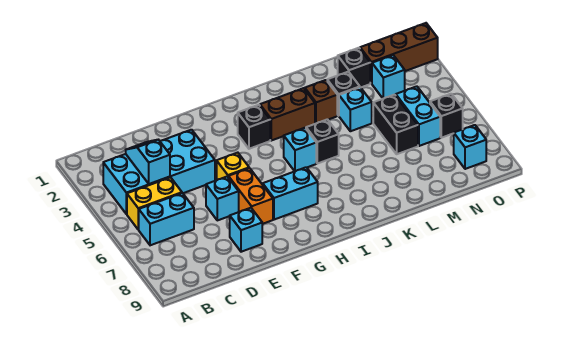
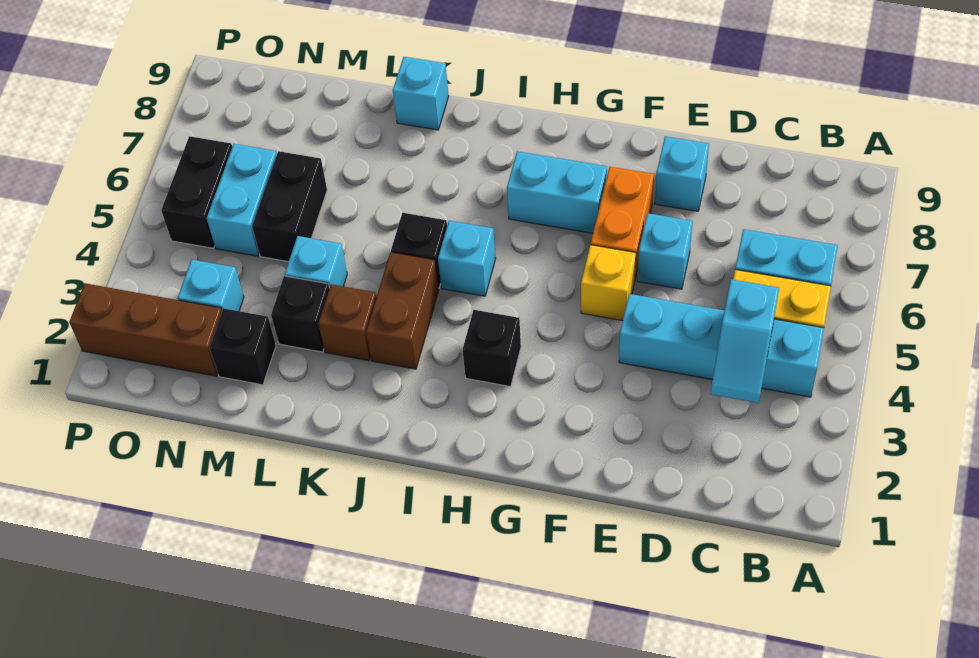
cyan 2x4 brick [103,130,215,214] -> cyan 1x4 brick [619,294,824,397]
brown 1x2 brick [260,88,315,141] -> brown 1x2 brick turned to [366,252,439,369]
black 1x1 brick [430,94,463,138] -> black 1x2 brick [161,136,232,248]
cyan 1x1 brick [454,125,486,169] -> cyan 1x1 brick moved to [393,57,449,130]

